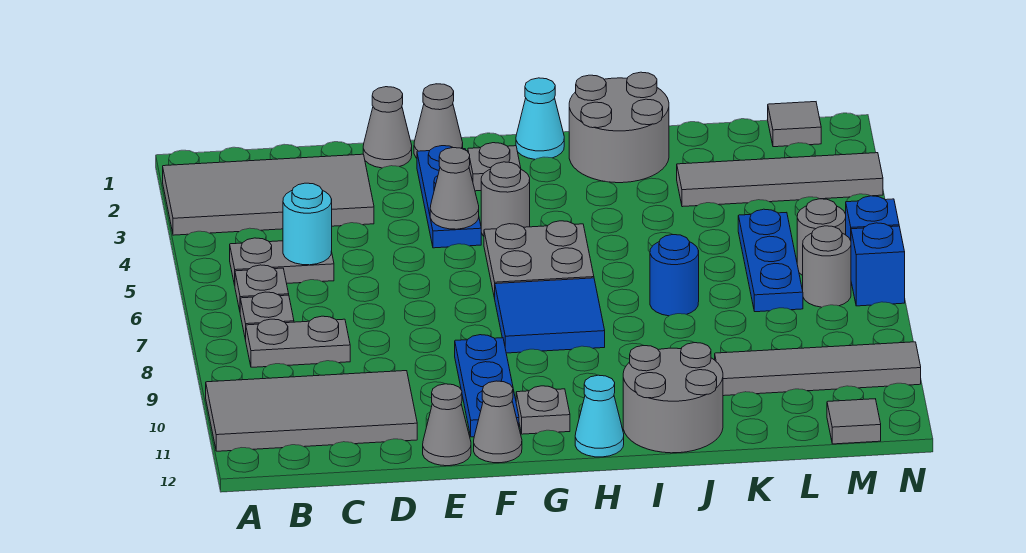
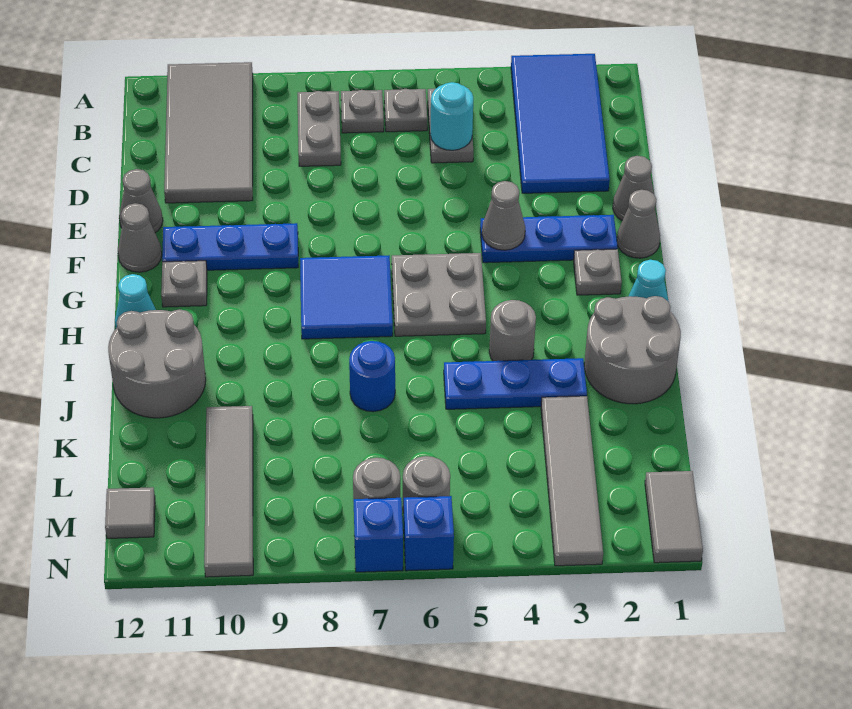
grey 2x4 tile [163,154,374,235] -> blue 2x4 tile [511,54,610,193]
grey 1x1 round brick [481,162,530,236] -> grey 1x1 round brick moved to [489,300,536,361]
blue 1x3 plate [738,209,803,312] -> blue 1x3 plate moved to [444,358,587,409]
grey 1x1 tile [768,102,821,147] -> grey 1x2 tile [645,471,703,563]

